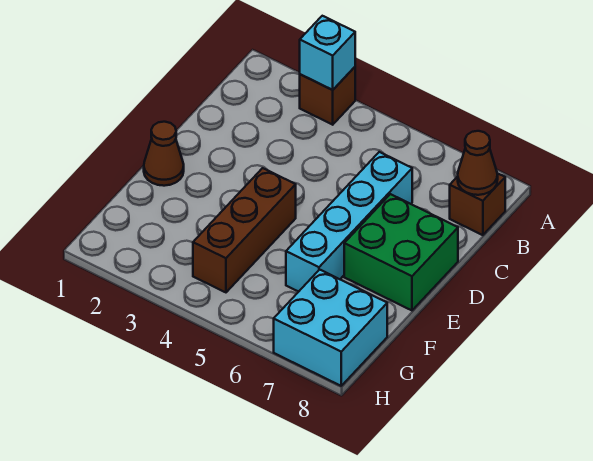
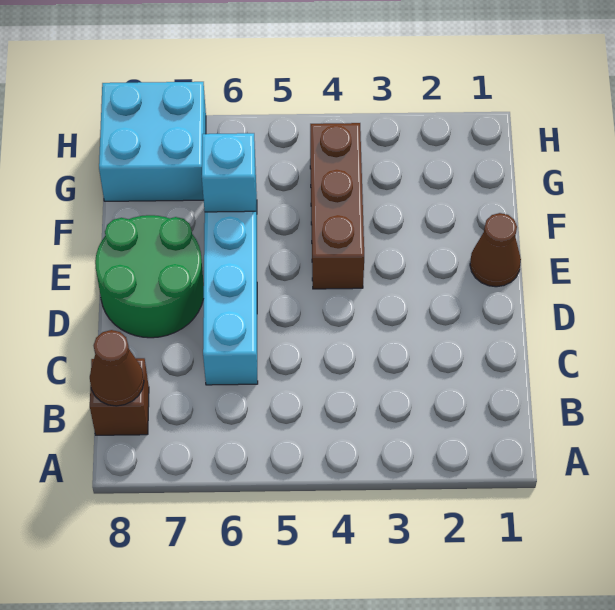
brown 1x1 brick [300,67,355,125] -> none
cyan 1x1 brick [300,16,355,90] -> cyan 1x1 brick moved to [202,133,256,212]
green 2x2 brick [344,194,458,310] -> green 2x2 round brick [95,215,204,338]

